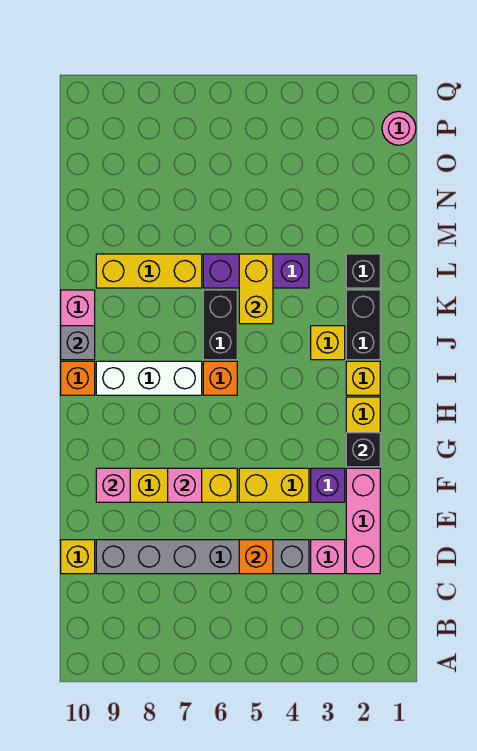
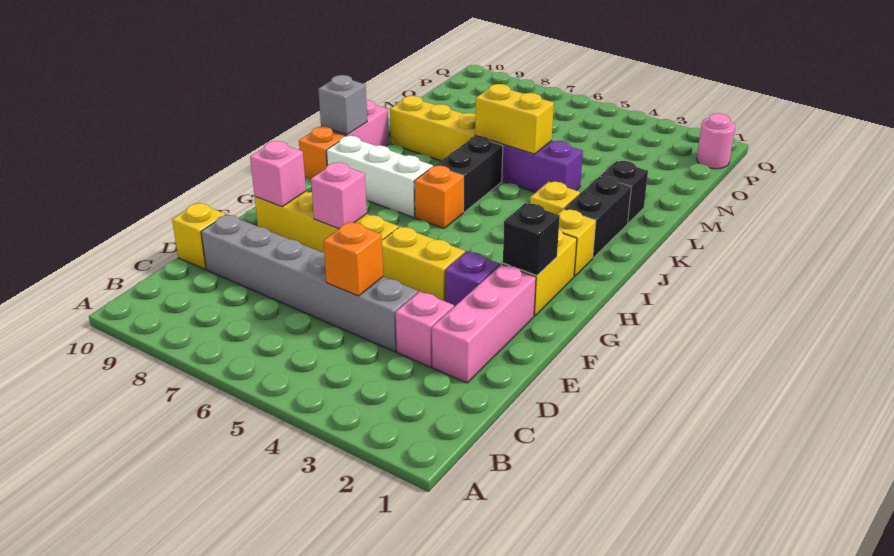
yellow 1x2 brick [239,254,273,324] -> yellow 1x2 brick turned to [475,84,554,154]

